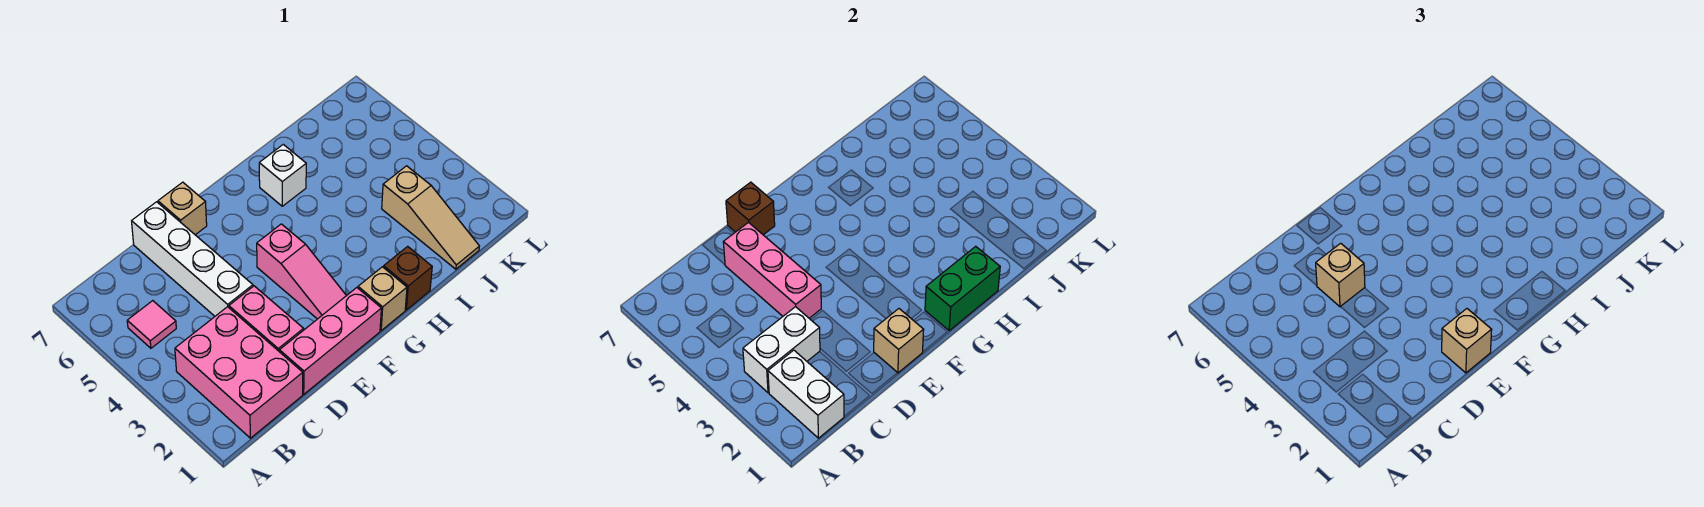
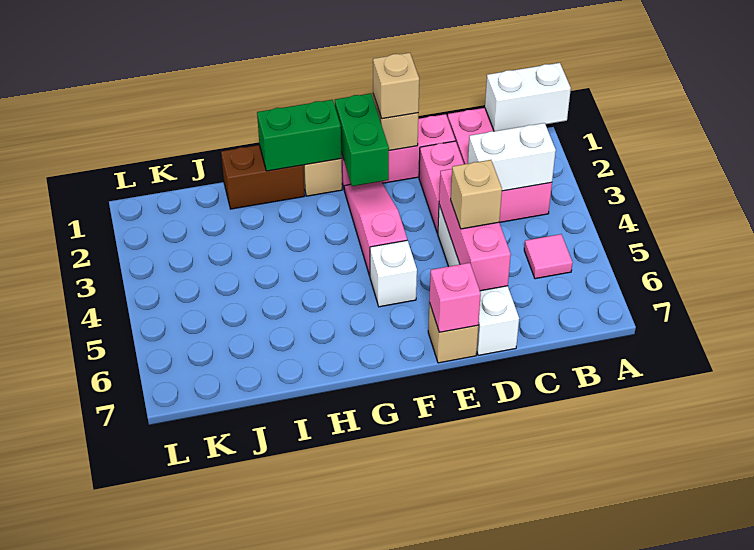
white 1x2 brick [768,350,844,438] -> white 1x2 brick turned to [485,63,571,131]
brown 1x1 brick [726,182,775,235] -> pink 1x1 brick [429,263,481,332]
none -> green 1x2 brick [335,93,389,186]
brown 1x1 brick [384,246,432,310] -> brown 1x2 brick [221,145,305,209]
white 1x1 brick [259,145,306,206] -> white 1x1 brick moved to [370,240,417,307]
tan 1x3 slope [382,166,479,269] -> none

